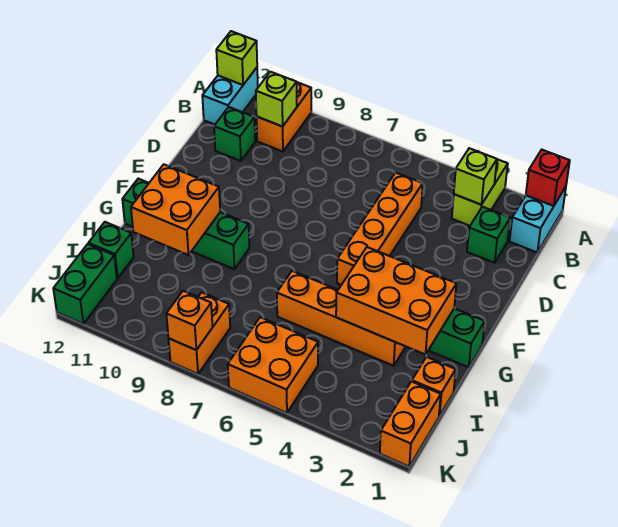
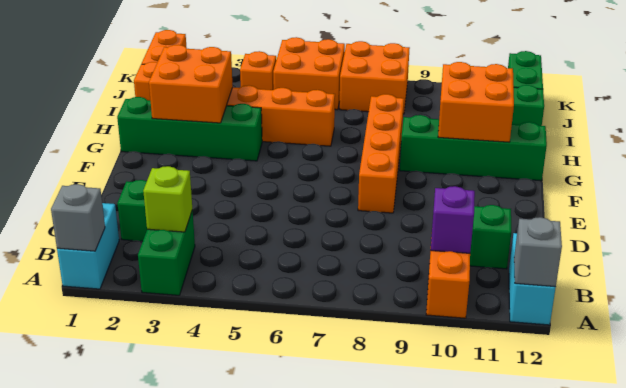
red 1x1 brick [526,150,570,206] -> grey 1x1 brick [51,184,105,251]
lime 1x2 brick [452,159,508,226] -> green 1x2 brick [138,210,195,295]
lime 1x1 brick [216,31,257,85] -> grey 1x1 brick [514,217,562,287]
lime 1x1 brick [256,72,297,127] -> purple 1x1 brick [431,186,475,253]
orange 1x4 brick [337,173,423,285] -> orange 1x4 brick moved to [358,94,404,213]
orange 2x3 brick [336,247,456,355] -> orange 2x2 brick [149,45,233,123]
orange 1x2 brick [169,292,230,374] -> orange 2x2 brick [340,41,410,114]
orange 1x1 brick [166,291,213,350] -> orange 1x1 brick moved to [240,51,276,90]

